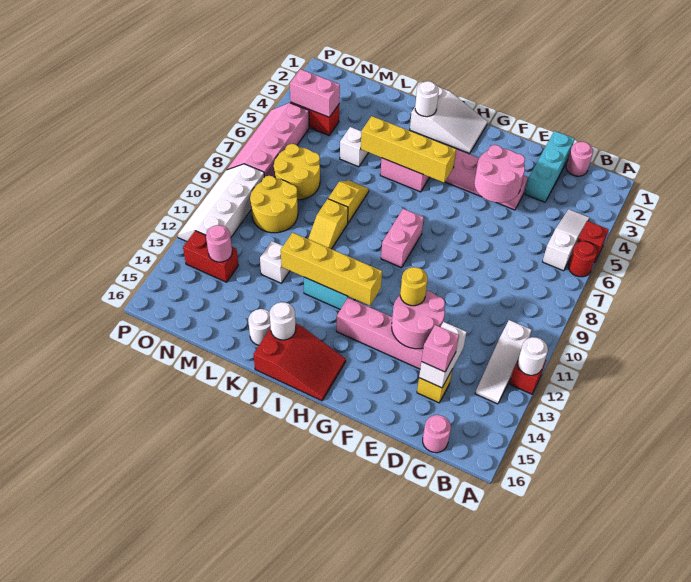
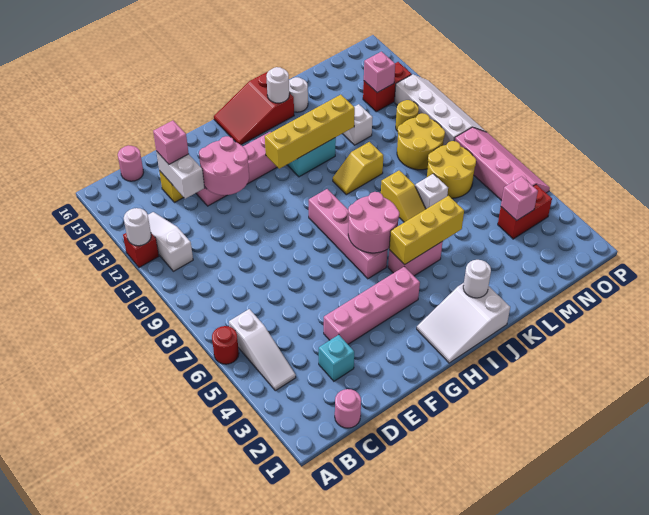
red 1x1 brick [577,221,609,263] -> none
cyan 1x3 brick [525,131,574,202] -> cyan 1x1 brick [319,335,354,381]
pink 2x2 round brick [474,145,525,203] -> pink 2x2 round brick moved to [348,192,399,253]
yellow 1x1 round brick [400,267,428,306] -> yellow 1x1 round brick moved to [396,100,419,131]
yellow 1x4 brick [361,116,456,183] -> yellow 1x3 brick [389,196,464,265]
pink 1x2 brick [381,209,424,268] -> pink 1x4 brick [309,189,388,279]
yellow 1x2 slope [308,199,348,249] -> yellow 1x2 slope turned to [333,142,383,195]
white 1x1 brick [340,127,368,167] -> white 1x1 brick moved to [415,174,448,209]
pink 1x2 brick [290,69,340,117] -> pink 1x1 brick [501,176,538,221]
pink 1x1 round brick [206,225,232,262] -> pink 1x1 brick [364,52,395,93]

